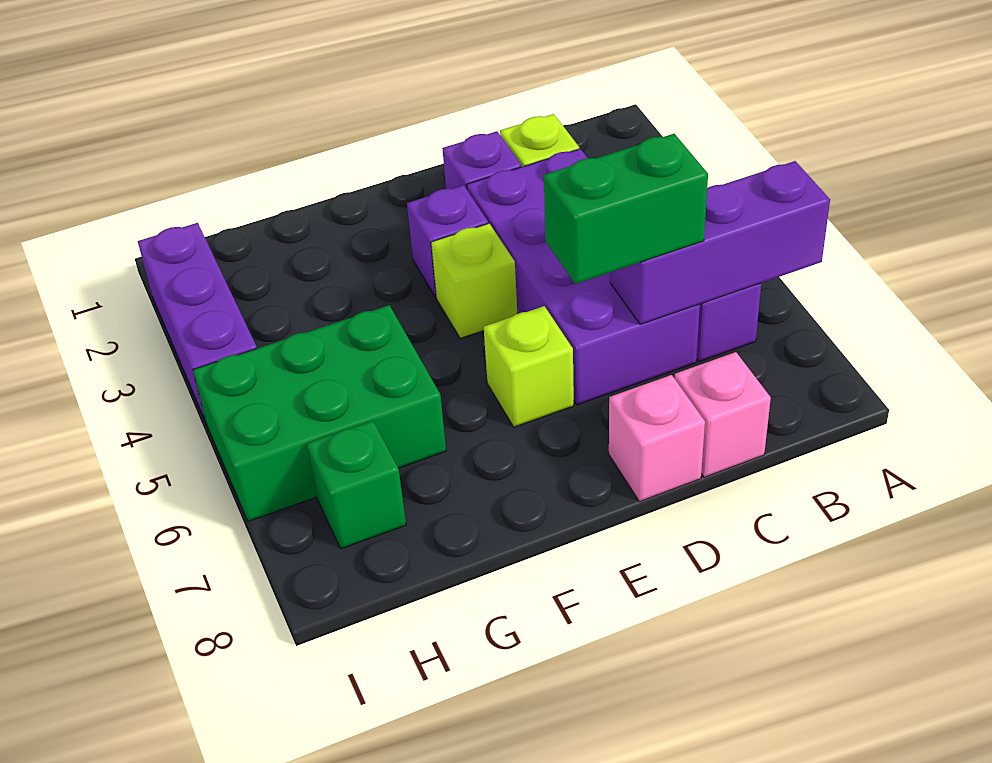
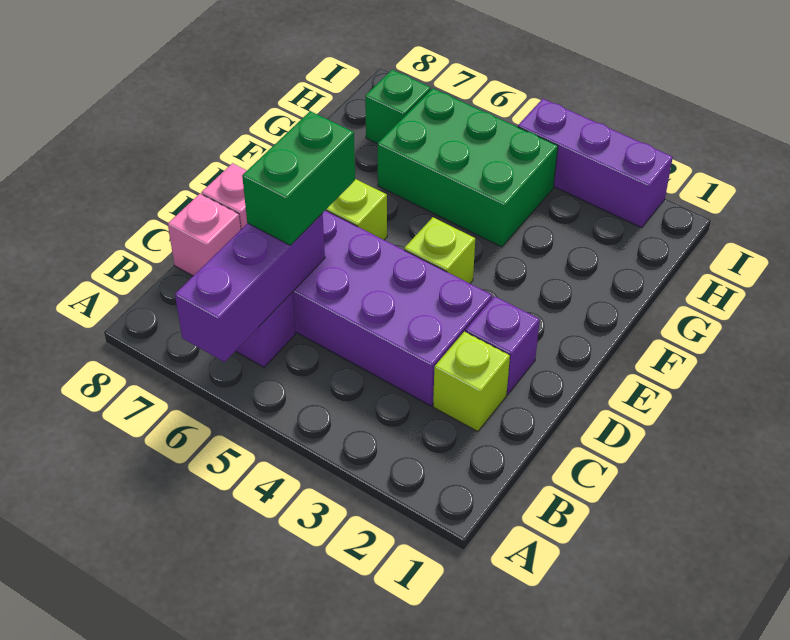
purple 1x1 brick [407,185,488,297] -> none
green 2x3 brick [193,305,446,521] -> green 2x3 brick turned to [377,88,558,247]

